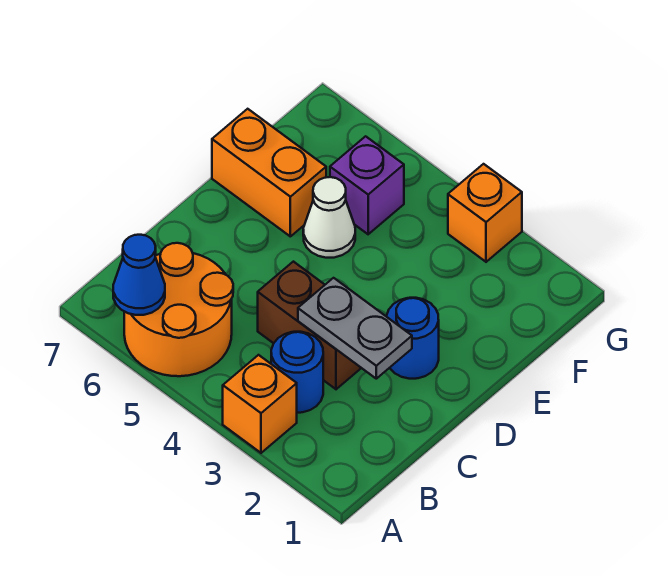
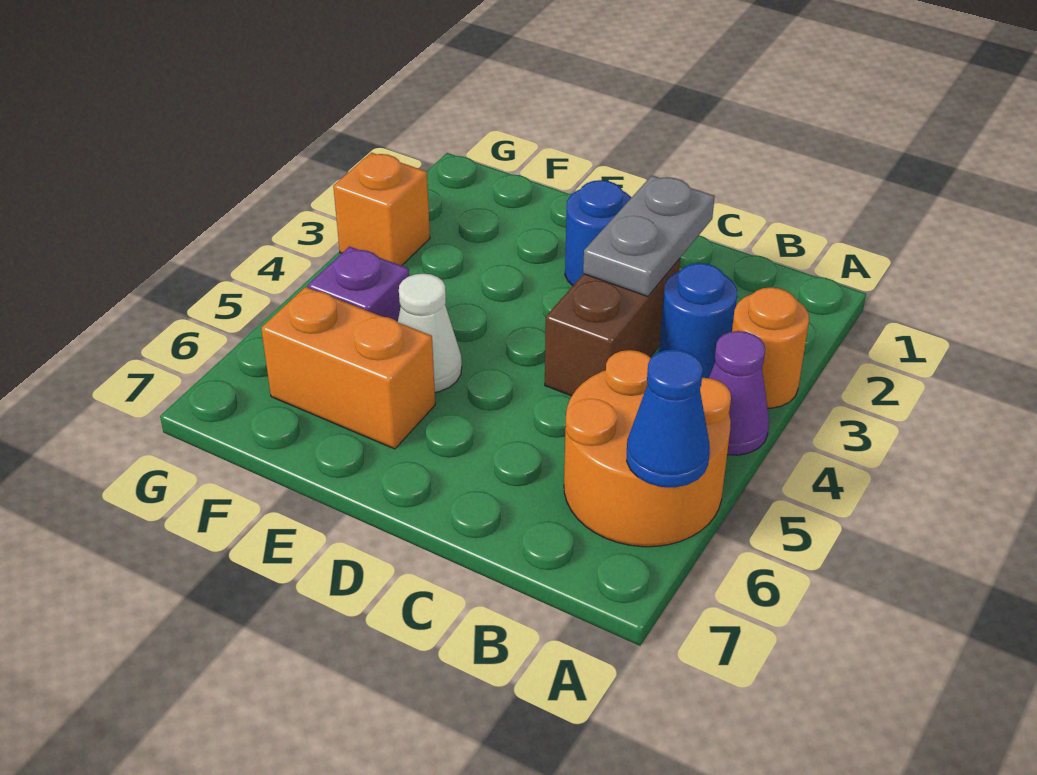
orange 1x1 brick [223,355,297,453] -> orange 1x1 round brick [732,287,809,408]
none -> purple 1x1 cone [709,331,769,455]
orange 1x2 brick [212,109,326,236] -> orange 1x2 brick turned to [261,287,435,449]

